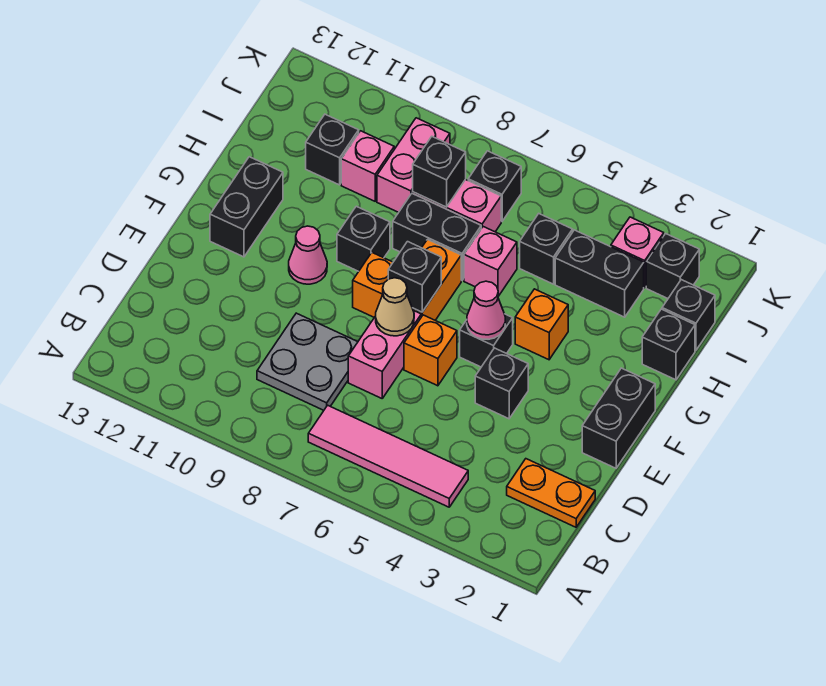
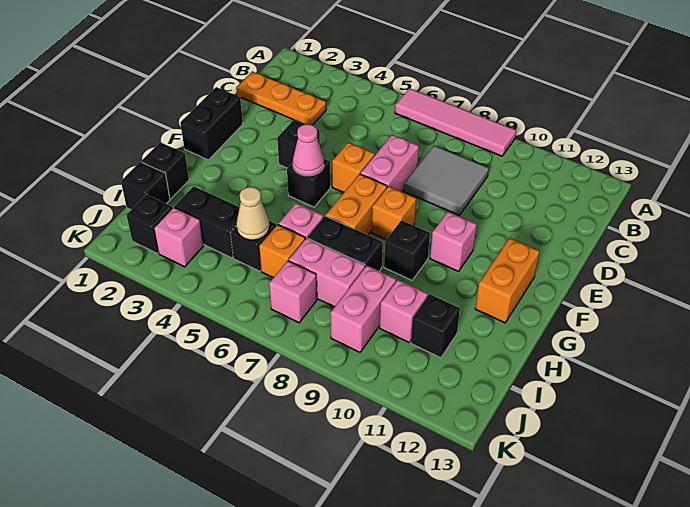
pink 1x4 tile [308,405,468,507] -> pink 1x4 tile moved to [395,88,516,156]
orange 1x2 plate [507,459,595,527] -> orange 1x3 plate [236,71,326,125]
grey 2x2 plate [257,313,358,410] -> grey 2x2 tile [404,146,489,215]
tan 1x1 cone [376,278,414,336] -> tan 1x1 cone moved to [236,187,270,240]
black 1x1 brick [388,242,441,312] -> none
pink 1x1 cone [289,226,327,284] -> pink 1x1 brick [430,212,477,271]
black 1x2 brick [210,157,283,257] -> orange 1x2 brick [475,238,540,323]
orange 1x1 brick [515,289,568,360] -> orange 1x1 brick moved to [259,225,305,278]
black 1x1 brick [413,137,466,207] -> none
black 1x1 brick [468,151,521,221] -> pink 1x1 brick [269,261,317,323]

